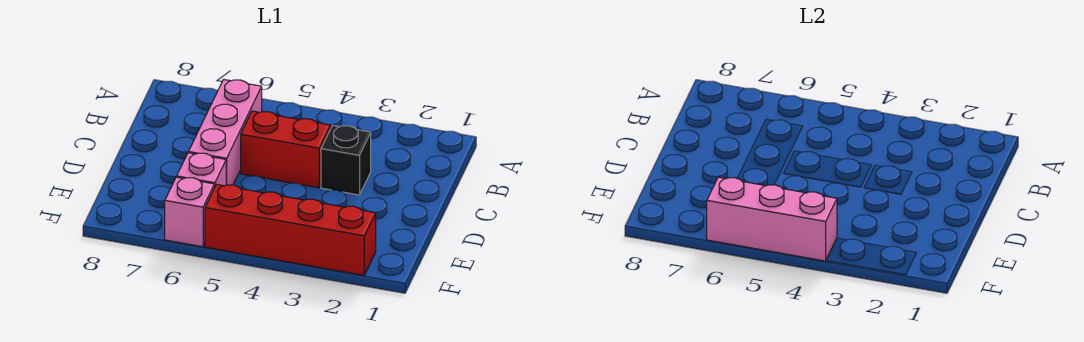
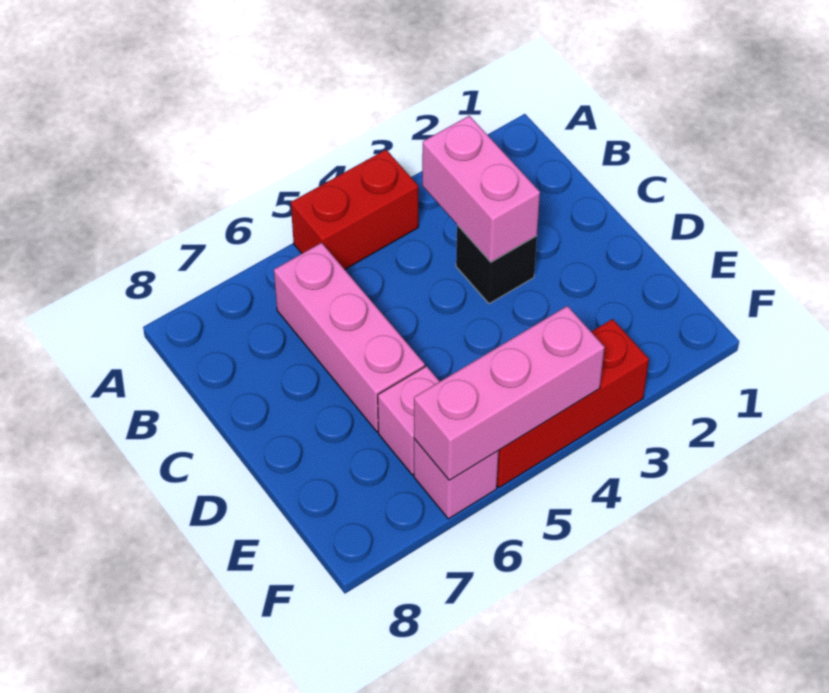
none -> pink 1x2 brick [422,116,540,262]
red 1x2 brick [241,111,330,188] -> red 1x2 brick moved to [291,150,418,269]
red 1x4 brick [205,184,376,275] -> red 1x3 brick [497,319,649,487]

